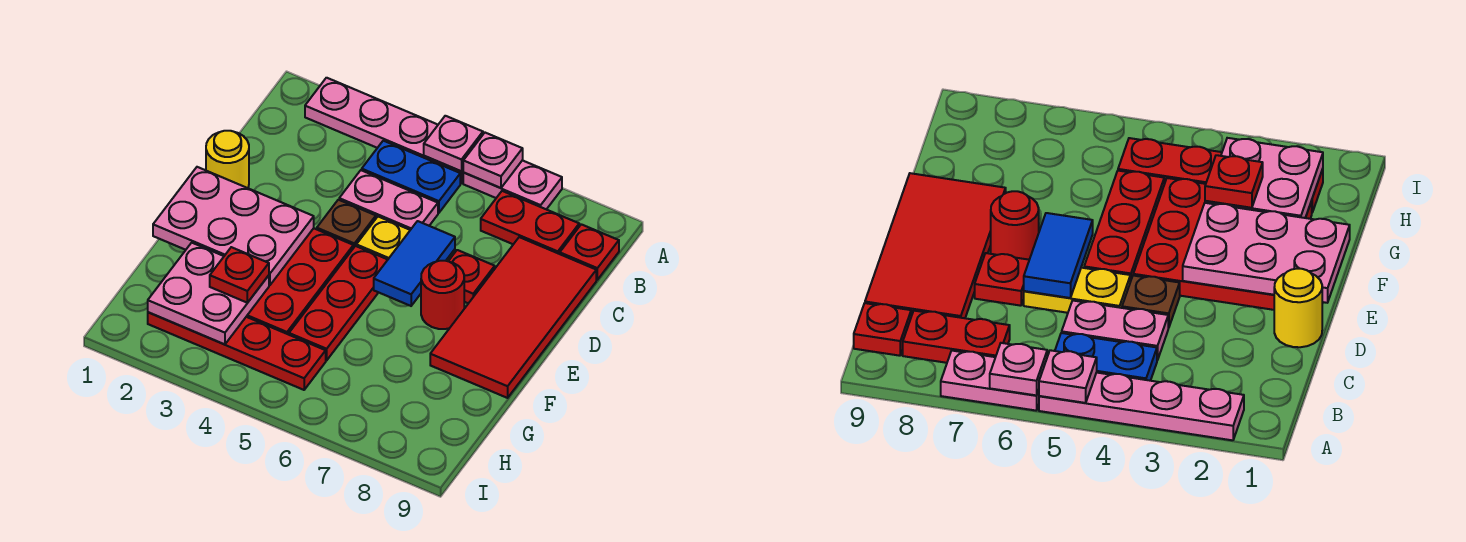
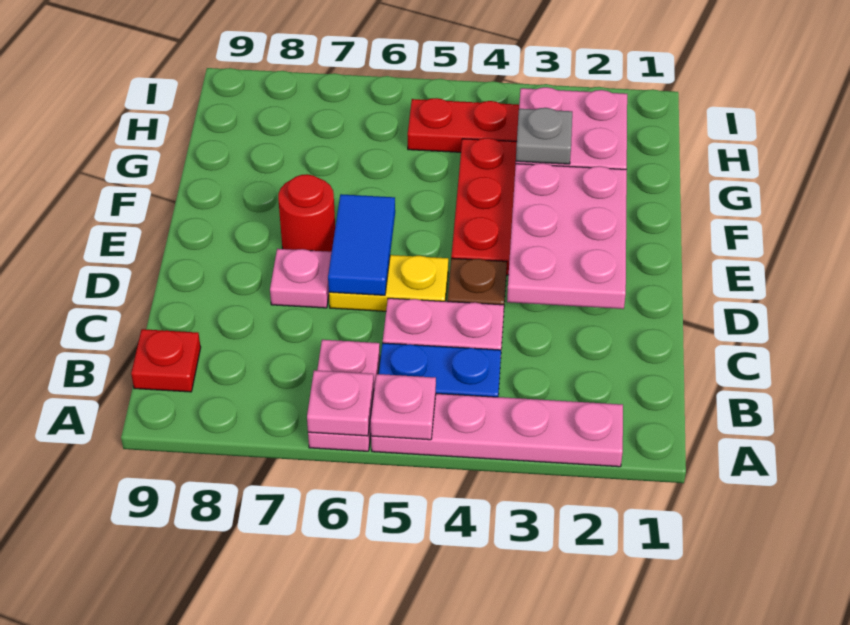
pink 1x2 plate [463,160,562,209] -> pink 1x2 plate turned to [308,340,380,451]
red 1x2 plate [481,191,579,254] -> none
red 2x4 tile [430,237,596,398] -> none
yellow 1x1 round brick [206,131,249,188] -> none
red 1x1 plate [449,250,495,303] -> pink 1x1 plate [270,249,332,308]
pink 2x3 plate [153,167,314,285] -> pink 2x3 plate turned to [507,163,627,309]
red 1x3 plate [289,246,388,360] -> none
red 1x1 plate [210,247,269,303] -> grey 1x1 plate [516,108,572,164]

